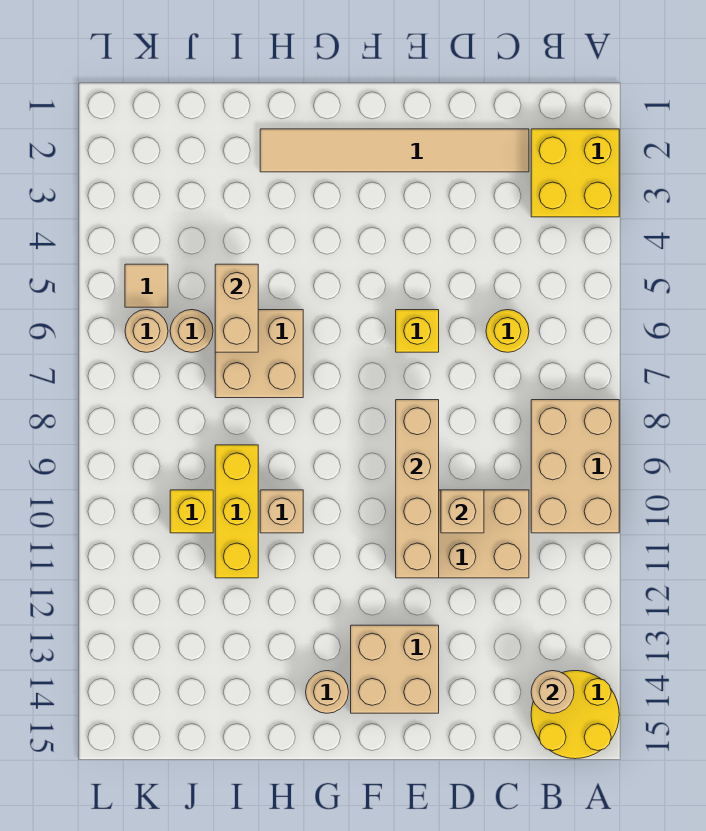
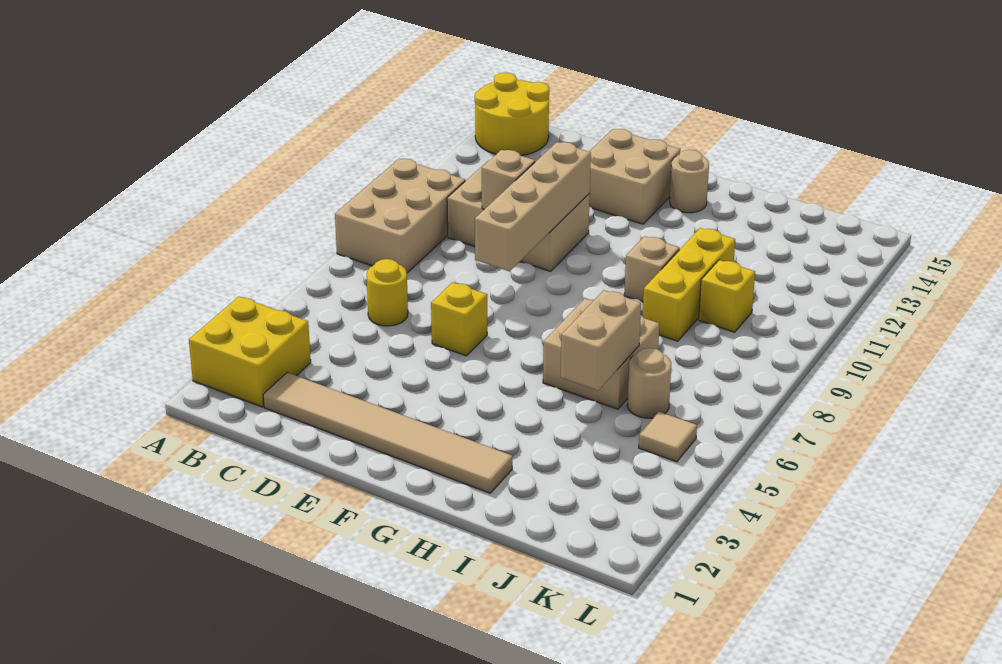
tan 1x1 round brick [531,671,574,713] -> none
tan 1x1 round brick [125,310,168,352] -> none

